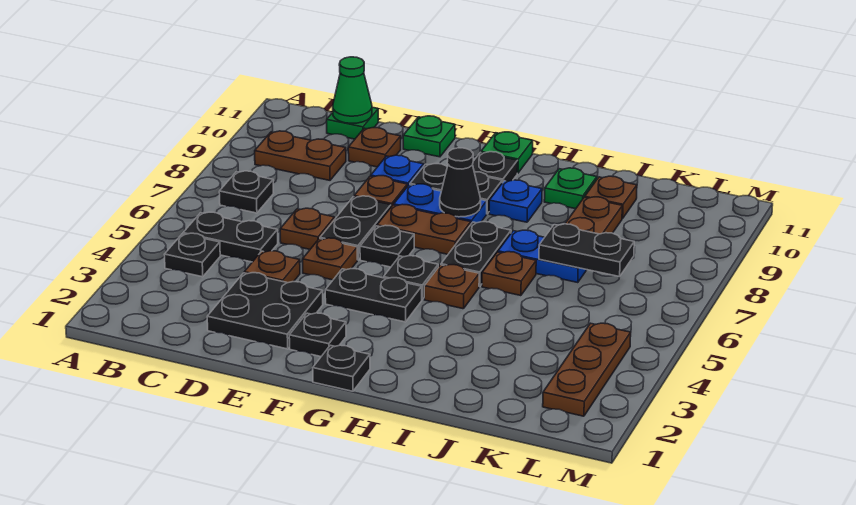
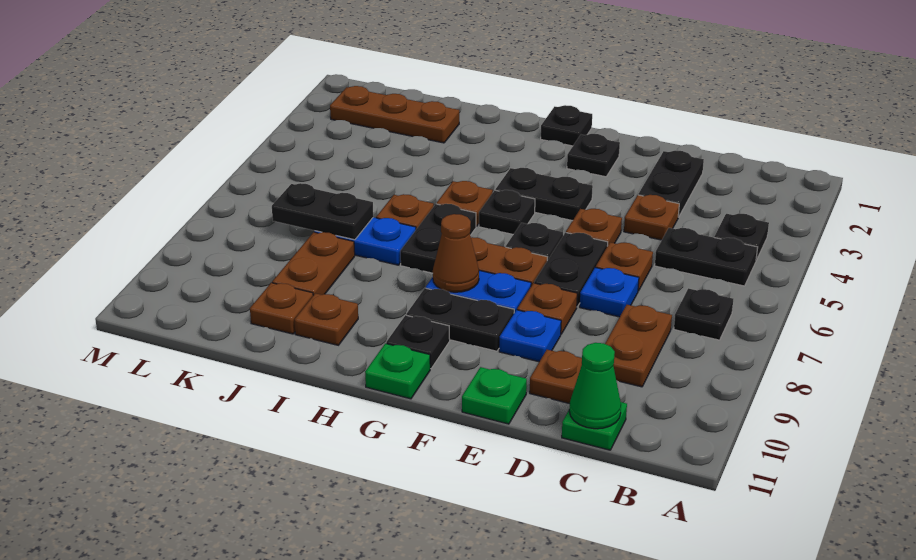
brown 1x2 plate [255,131,346,180] -> brown 1x2 plate turned to [605,305,672,387]
black 2x2 plate [207,273,323,349] -> black 1x2 plate [638,151,704,217]
black 1x1 cone [440,148,481,217] -> brown 1x1 cone [433,214,479,292]
blue 1x1 plate [489,180,542,222] -> blue 1x1 plate moved to [580,267,639,317]
green 1x1 plate [544,168,597,209] -> brown 1x1 plate [294,293,358,345]
brown 1x3 plate [543,323,631,416] -> brown 1x3 plate turned to [330,86,459,143]

